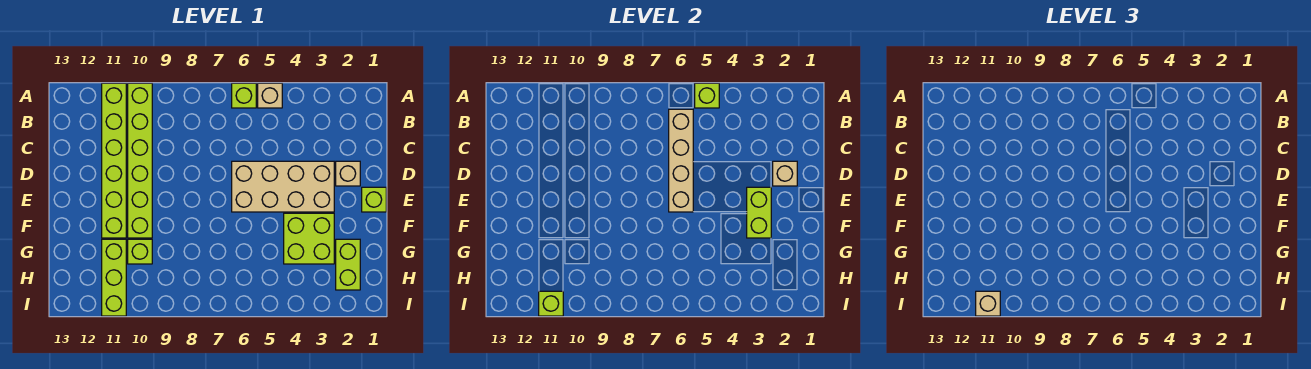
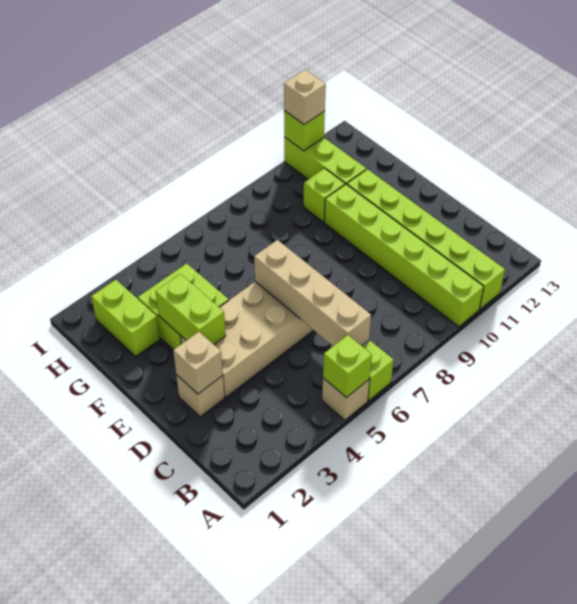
lime 1x1 brick [362,187,386,212] -> none

